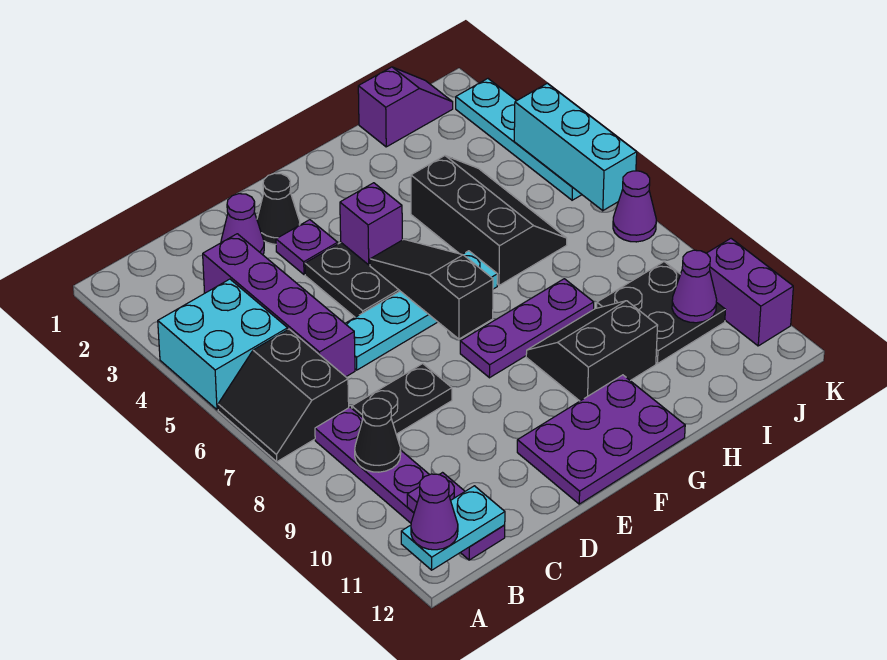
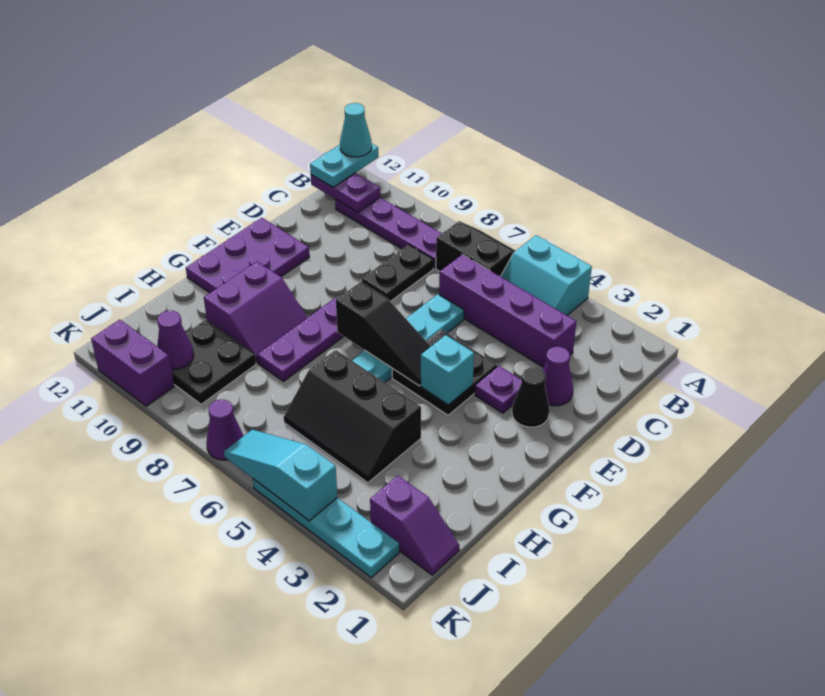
cyan 2x2 brick [158,279,288,410] -> cyan 2x2 slope [501,235,592,315]
purple 1x1 cone [411,474,458,550] -> cyan 1x1 cone [340,103,372,157]
black 1x1 cone [355,398,401,472] -> none
purple 1x1 brick [340,183,402,265] -> cyan 1x1 brick [421,335,474,405]
black 2x2 slope [526,301,658,401] -> purple 2x2 slope [204,261,308,363]
purple 1x2 slope [358,67,453,147] -> purple 1x2 slope turned to [370,475,459,575]
cyan 1x3 brick [514,83,637,211] -> cyan 1x3 slope [224,430,338,521]

